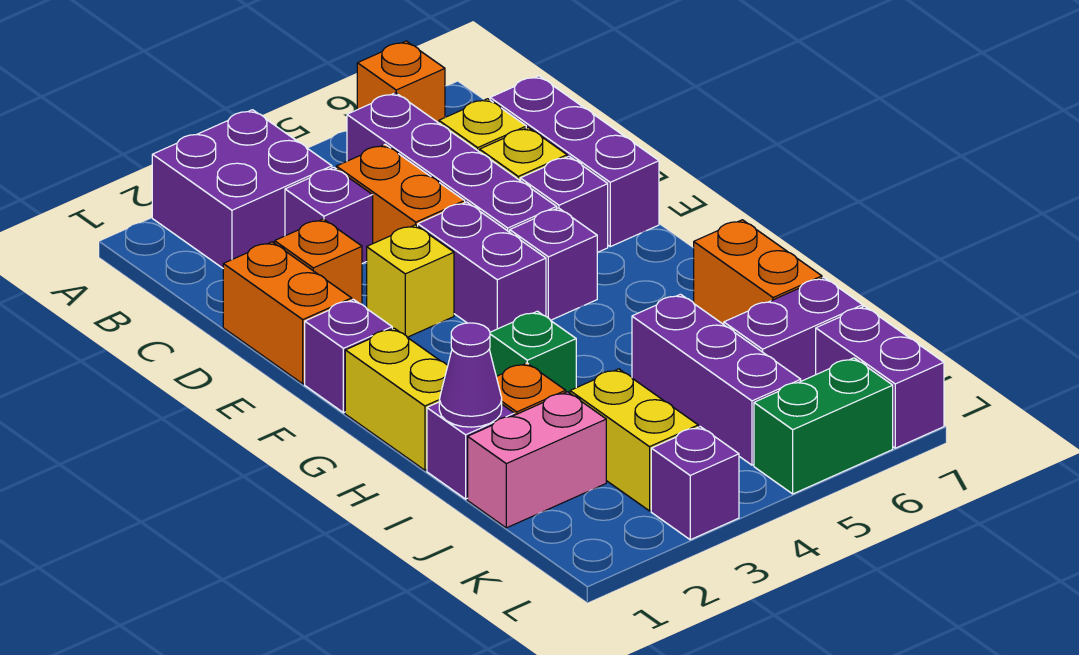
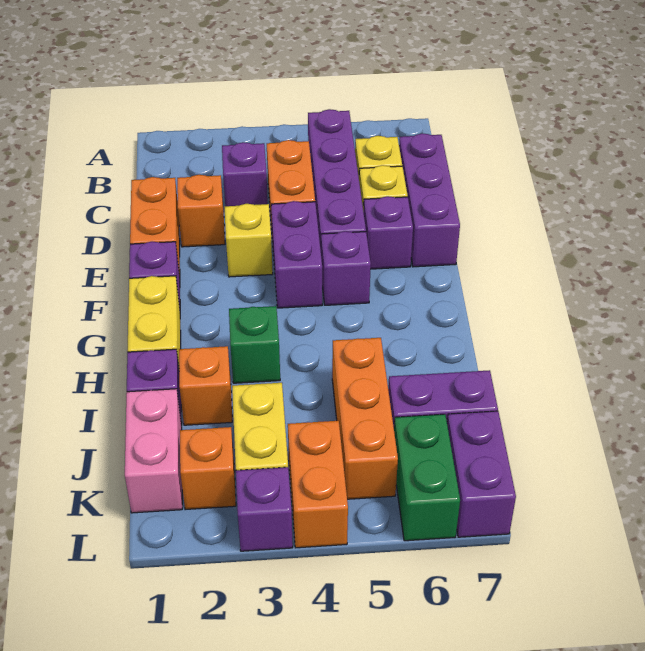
purple 2x2 brick [152,110,332,268] -> none
orange 1x1 brick [357,41,445,123] -> orange 1x1 brick moved to [180,427,236,510]
orange 1x2 brick [694,220,822,324] -> orange 1x2 brick moved to [288,421,348,548]
purple 1x1 cone [439,323,502,427] -> none
purple 1x3 brick [632,294,801,465] -> orange 1x3 brick [332,338,398,499]
pink 1x2 brick [468,392,606,528] -> pink 1x2 brick turned to [125,389,182,513]
green 1x2 brick [754,358,893,494] -> green 1x2 brick turned to [394,414,460,541]

